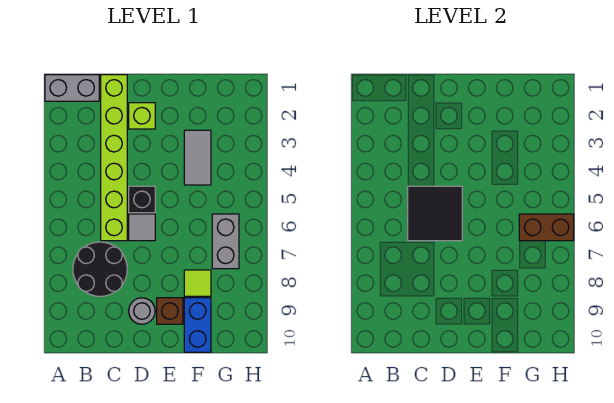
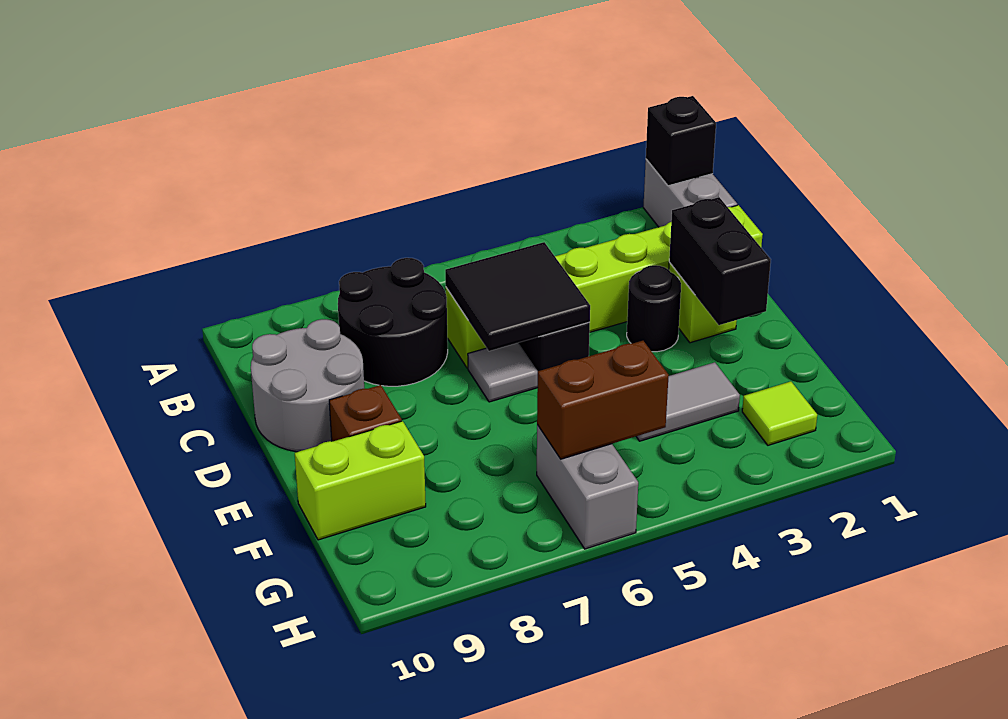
none -> black 1x1 brick [646,96,716,186]
none -> black 1x2 brick [669,197,771,325]
none -> black 1x1 round brick [627,265,681,352]
grey 1x1 round brick [129,298,155,324] -> grey 2x2 round brick [251,319,364,452]
lime 1x1 tile [184,270,211,296] -> lime 1x1 tile moved to [742,381,817,445]
blue 1x2 brick [184,298,211,352] -> lime 1x2 brick [295,421,426,540]
grey 1x2 brick [212,214,239,269] -> grey 1x2 brick turned to [537,425,638,549]
brown 1x2 brick [519,214,574,241] -> brown 1x2 brick turned to [537,341,669,459]

